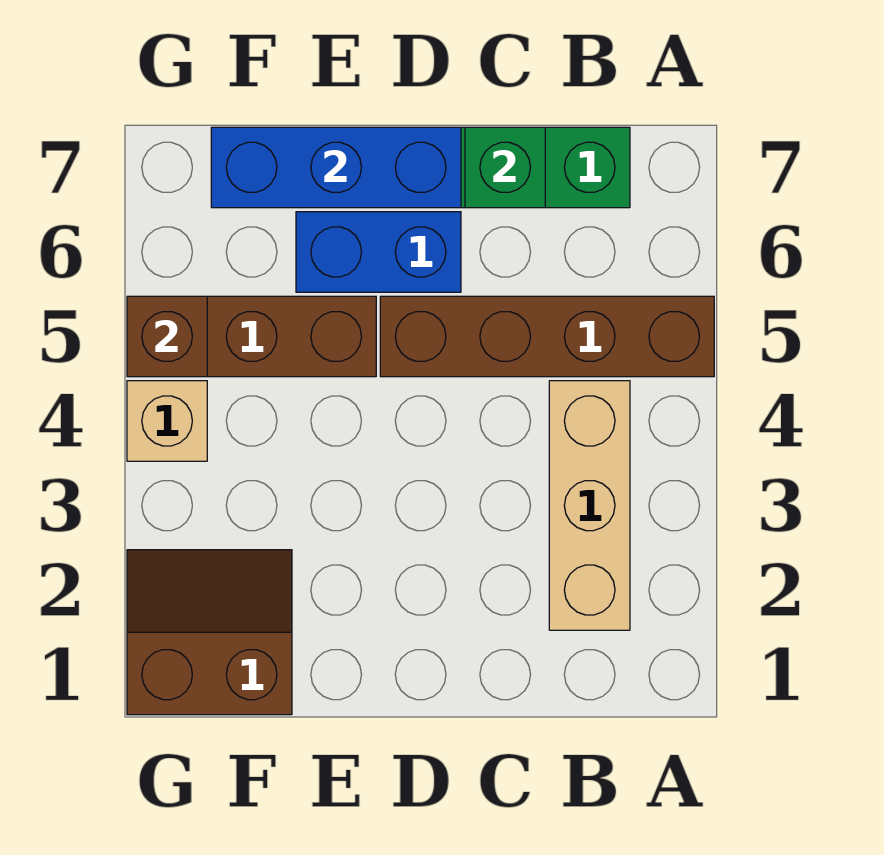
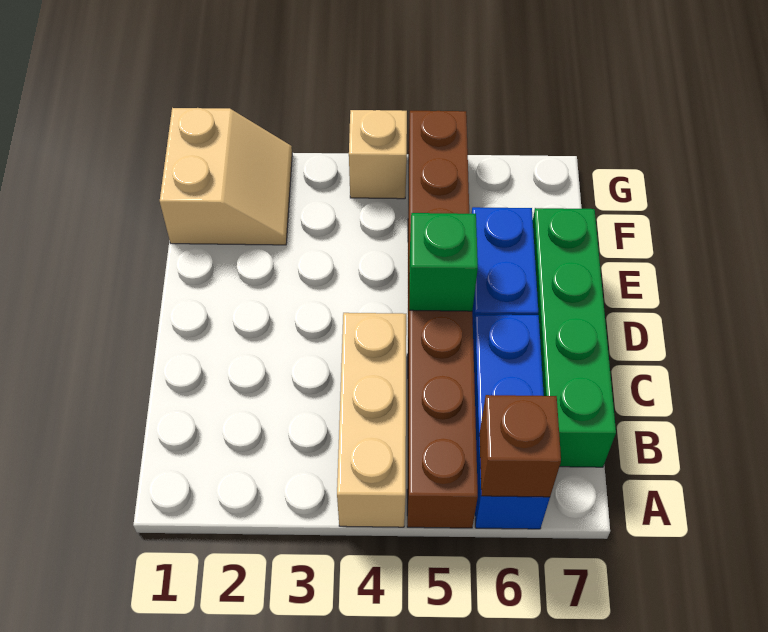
tan 1x3 brick [549,381,630,630] -> tan 1x3 brick turned to [337,313,406,527]
green 1x1 brick [465,127,545,208] -> green 1x1 brick moved to [409,213,478,311]
blue 1x3 brick [211,127,461,208] -> blue 1x3 brick moved to [473,314,550,529]
brown 2x2 slope [127,550,292,715] -> tan 2x2 slope [160,108,292,245]
brown 1x1 brick [127,296,207,377] -> brown 1x1 brick moved to [479,395,561,497]

